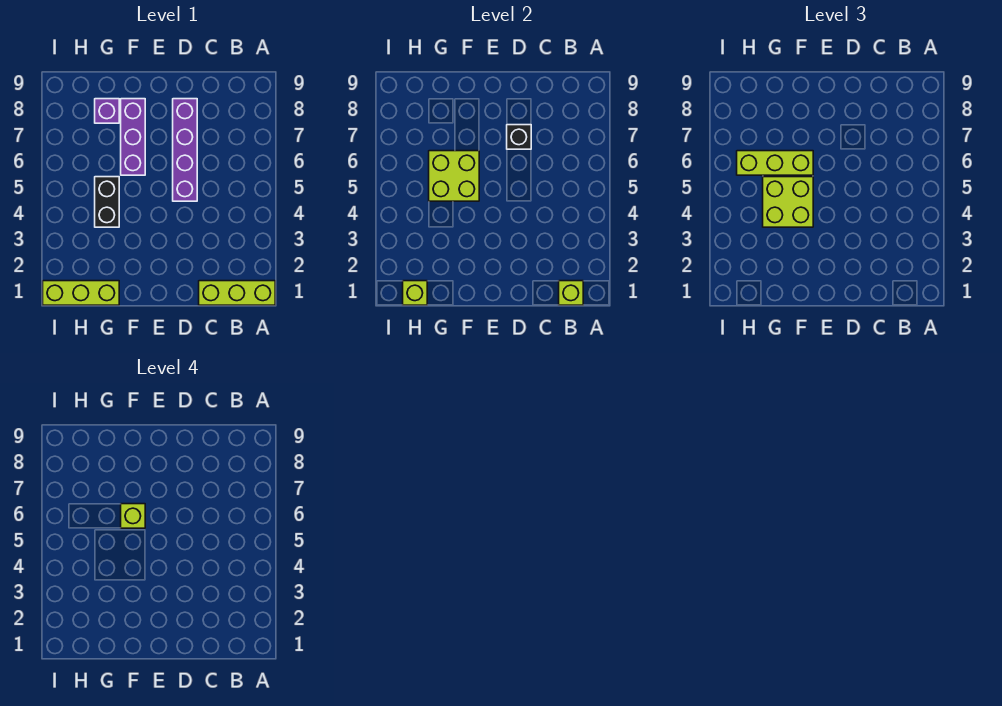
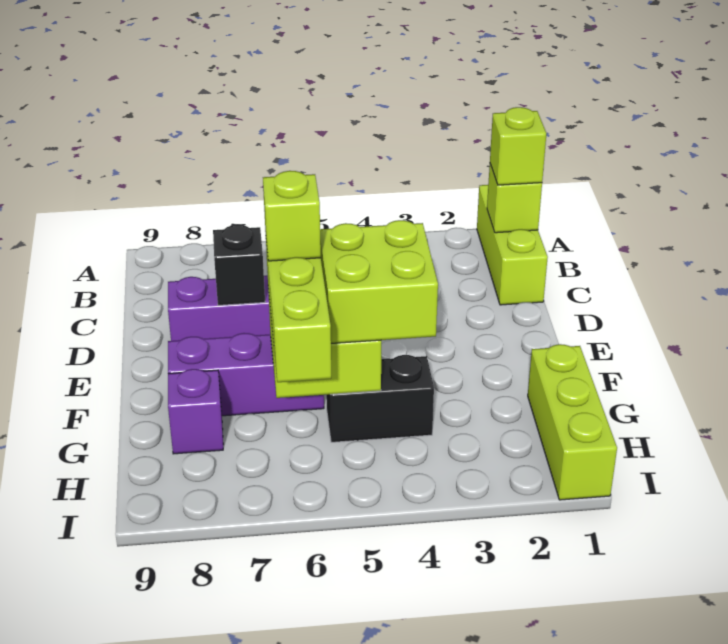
lime 1x1 brick [403,281,427,305] -> lime 1x1 brick moved to [490,107,546,185]

